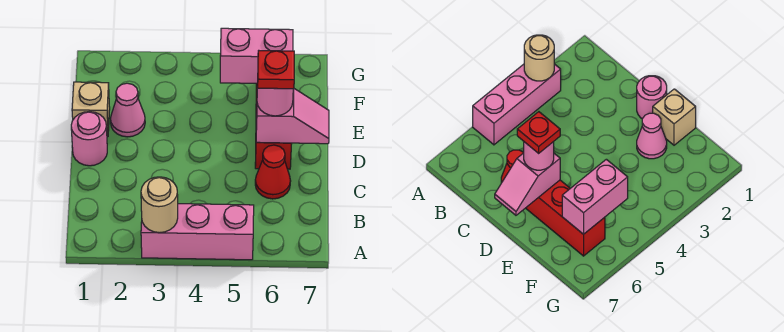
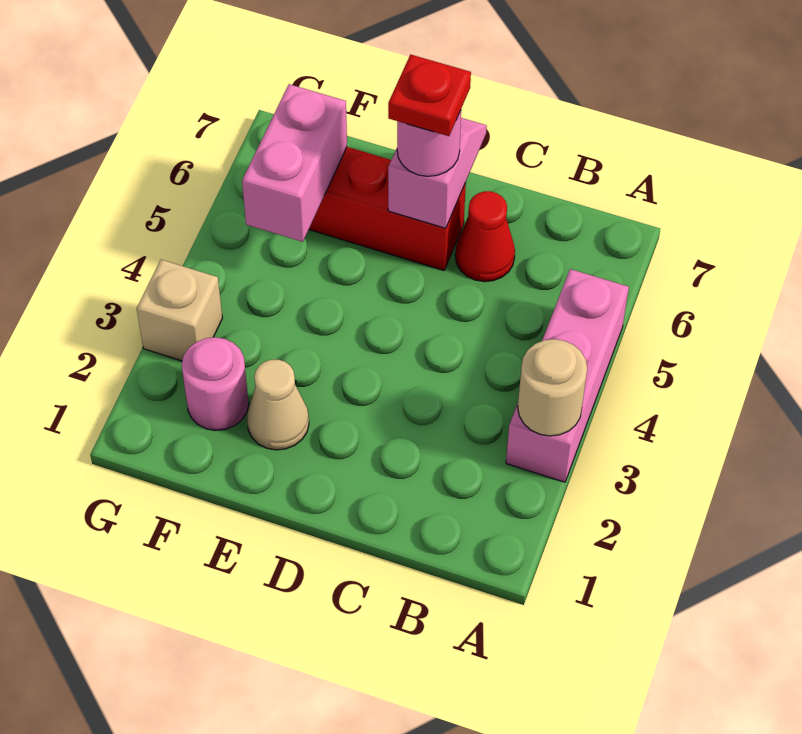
pink 1x1 round brick [71,112,107,166] -> pink 1x1 round brick moved to [182,337,249,430]
tan 1x1 brick [72,82,110,137] -> tan 1x1 brick moved to [137,260,222,361]
pink 1x1 cone [111,83,145,137] -> tan 1x1 cone [247,360,309,450]

